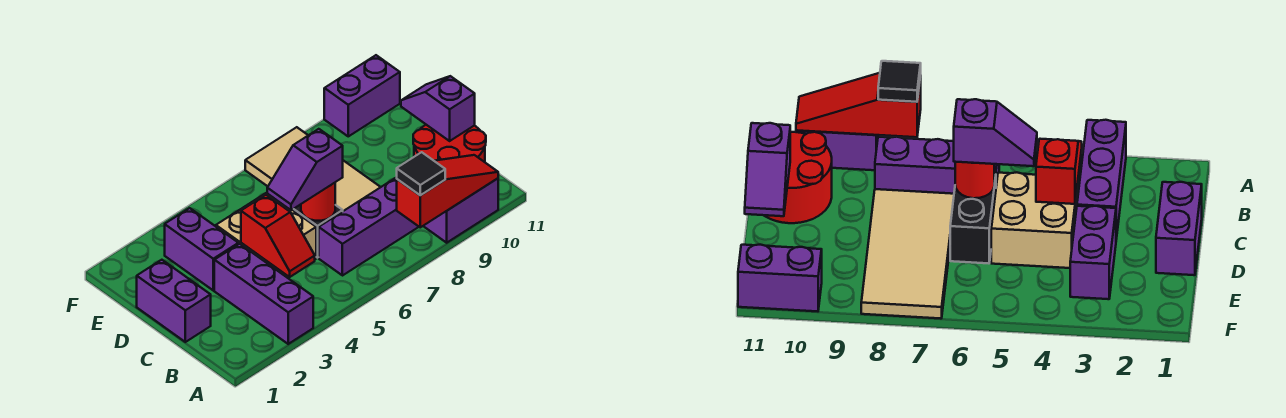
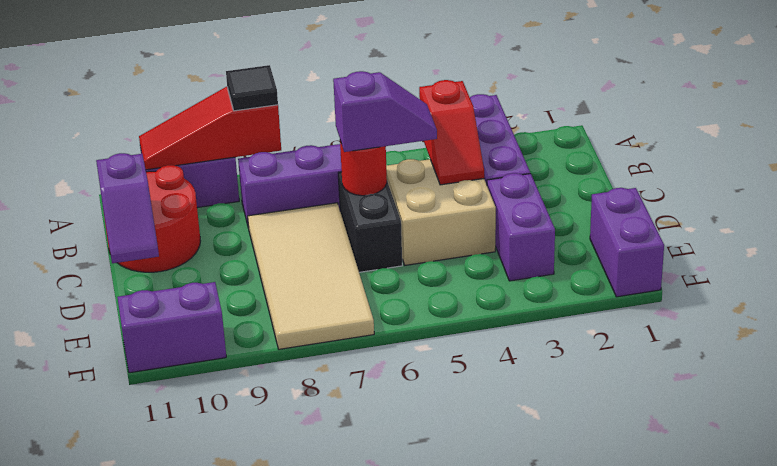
red 1x2 slope [241,195,315,277] -> red 1x2 slope turned to [419,80,484,185]
purple 1x2 brick [137,260,211,342] -> purple 1x2 brick moved to [590,188,664,297]

